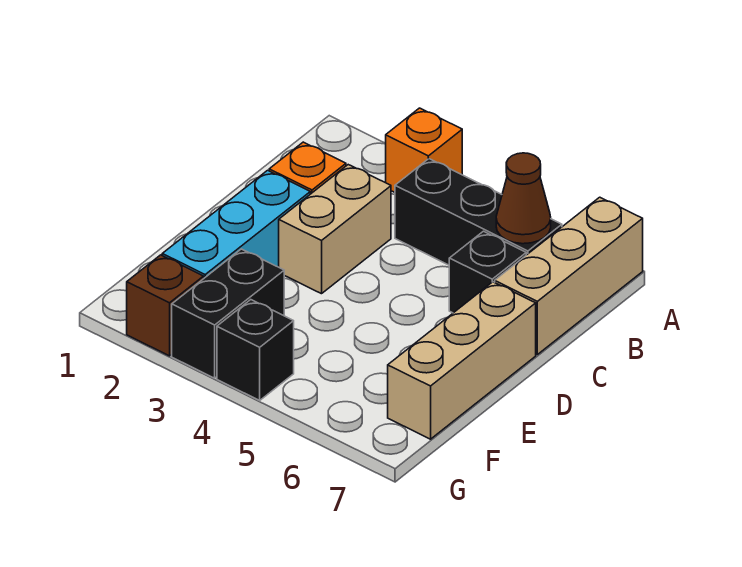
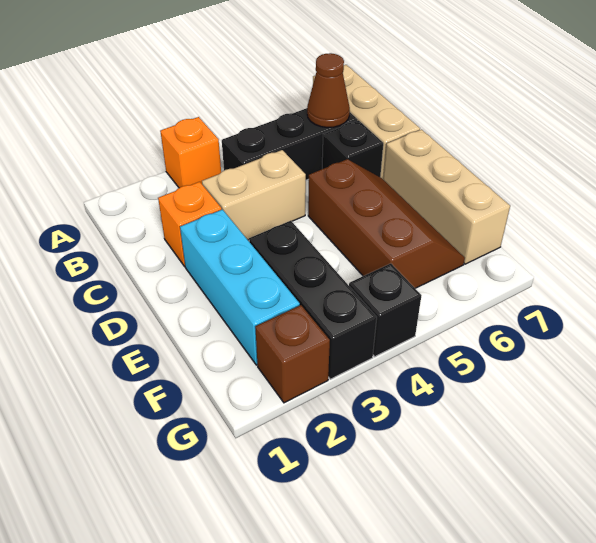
tan 1x2 brick [279,165,391,294] -> tan 1x2 brick turned to [202,150,306,240]
none -> brown 2x3 slope [308,159,465,288]
black 1x2 brick [172,249,284,378] -> black 1x3 brick [249,221,377,379]

